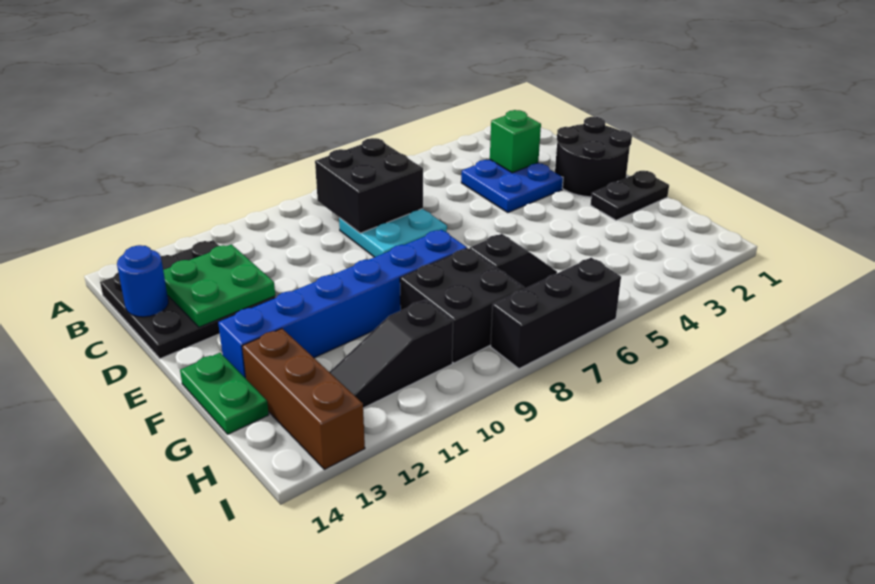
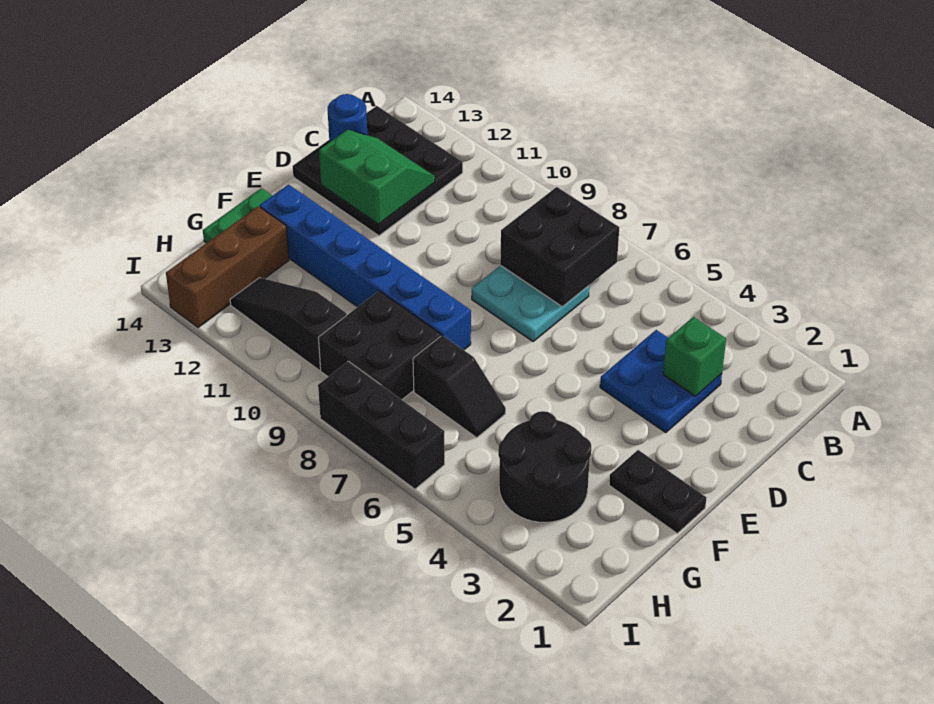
green 2x2 plate [163,244,275,327] -> green 2x2 slope [319,129,435,224]
black 2x2 round brick [555,117,632,197] -> black 2x2 round brick moved to [498,411,591,522]

